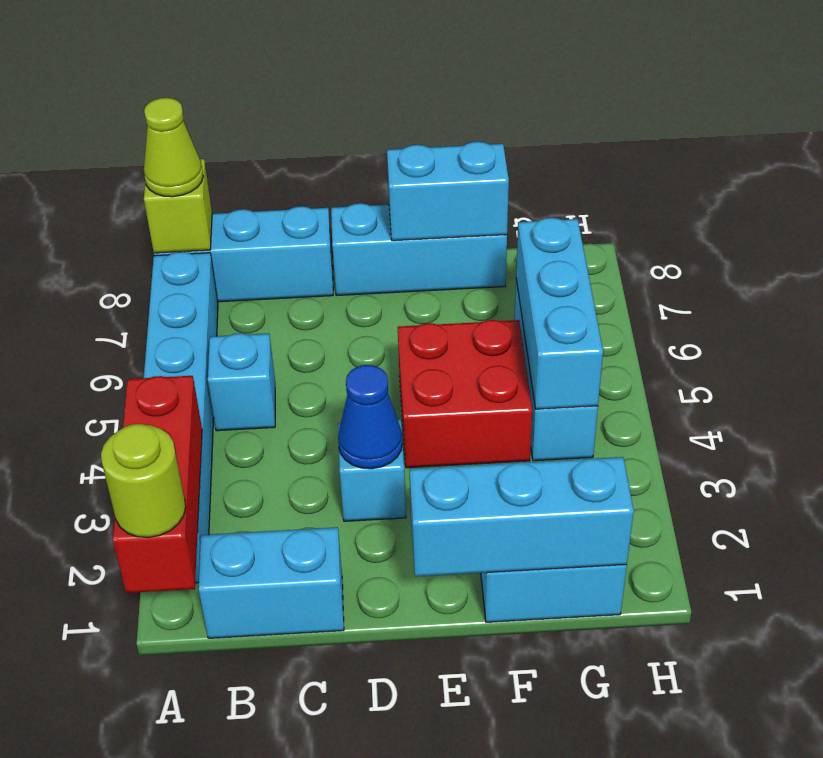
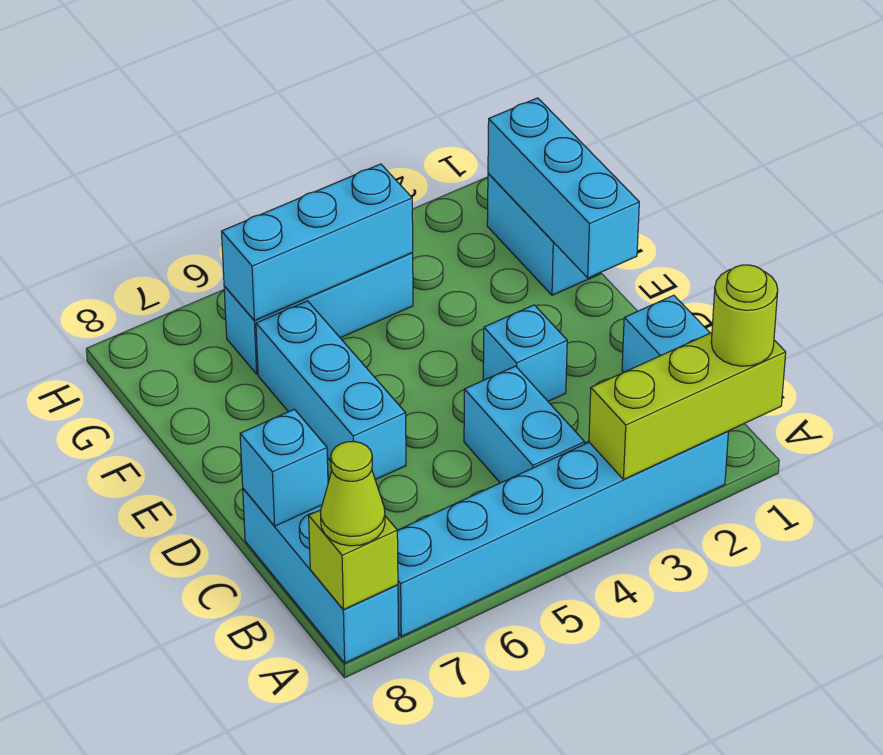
red 1x3 brick [113,376,202,593] -> lime 1x3 brick [589,333,786,480]
cyan 1x1 brick [208,333,275,431] -> cyan 1x1 brick moved to [240,409,328,526]
blue 1x1 cone [338,365,402,469] -> none
cyan 1x3 brick [331,203,507,295] -> cyan 1x3 brick moved to [256,301,406,480]
red 2x2 brick [398,320,532,468] -> none
cyan 1x2 brick [387,142,509,241] -> cyan 1x2 brick moved to [464,366,585,483]

